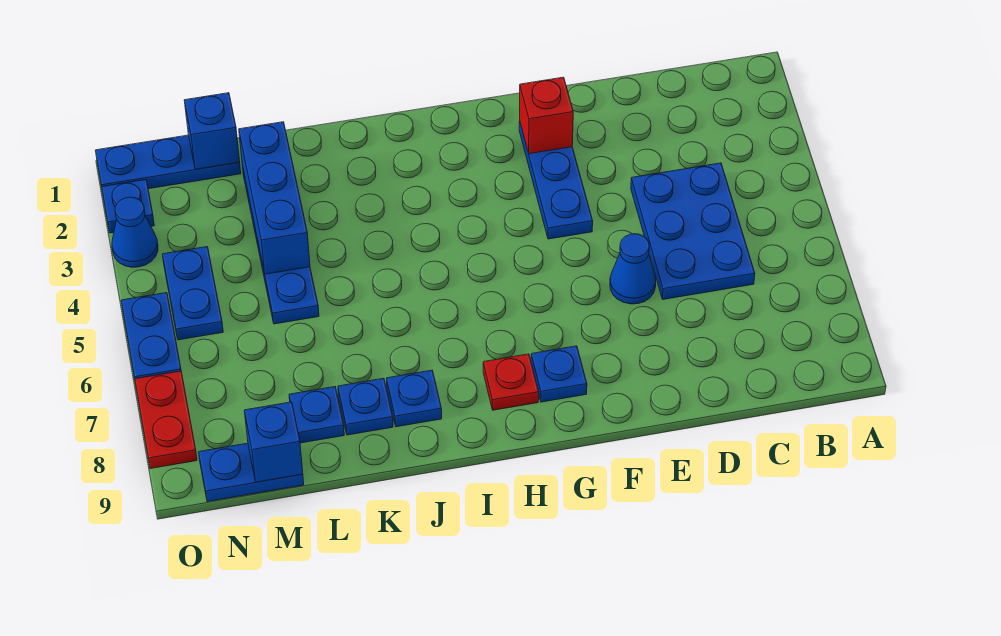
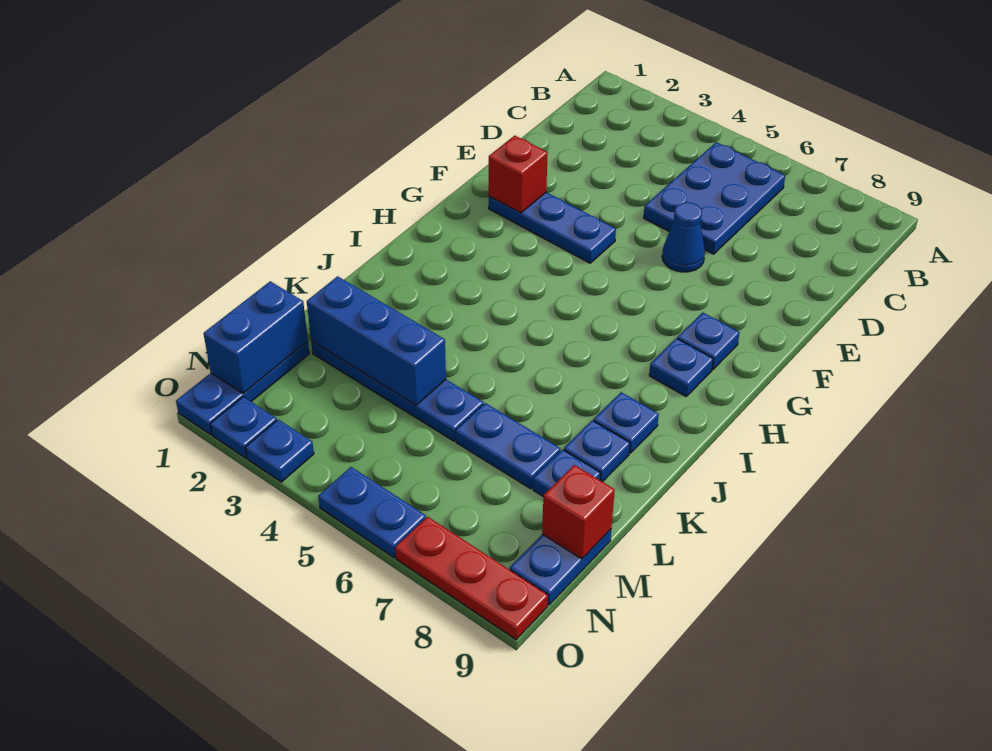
blue 2x3 plate [631,163,755,299] -> blue 2x3 plate turned to [644,142,785,254]
red 1x1 plate [483,354,539,410] -> blue 1x1 plate [649,338,713,396]
blue 1x1 brick [184,93,240,169] -> blue 1x2 brick [204,281,308,393]
blue 1x1 brick [244,402,303,482] -> red 1x1 brick [542,465,615,559]
blue 1x2 plate [162,247,223,340] -> blue 1x2 plate moved to [456,403,560,489]
blue 1x1 cone [112,197,158,267] -> blue 1x1 plate [245,420,314,482]
red 1x2 plate [135,371,197,469] -> red 1x3 plate [395,517,548,640]

